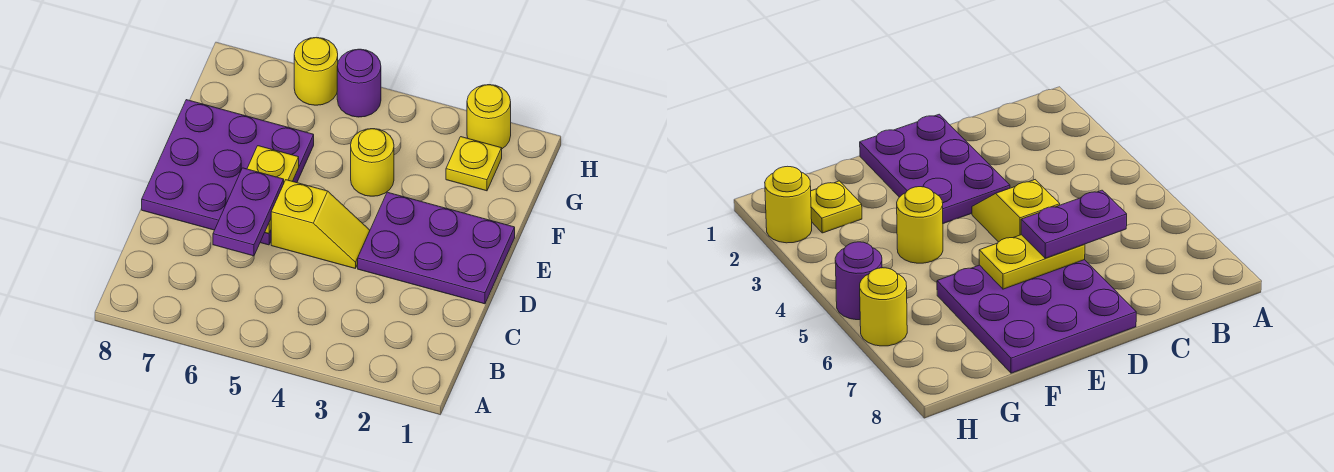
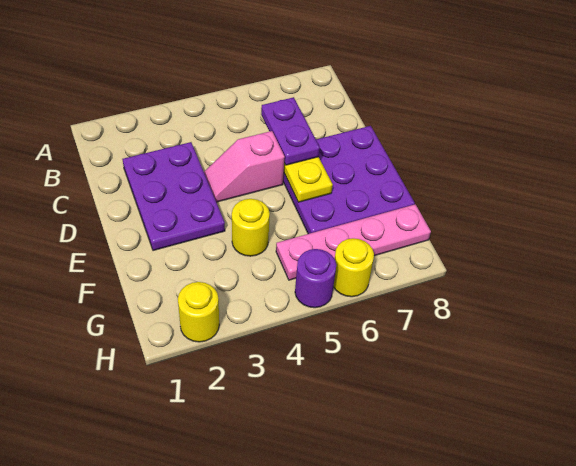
purple 2x3 plate [358,192,515,304] -> purple 2x3 plate turned to [123,142,225,251]
yellow 1x2 slope [271,180,370,268] -> pink 1x2 slope [204,131,285,202]
yellow 1x1 plate [446,137,502,191] -> none
none -> pink 1x4 plate [276,204,431,280]

